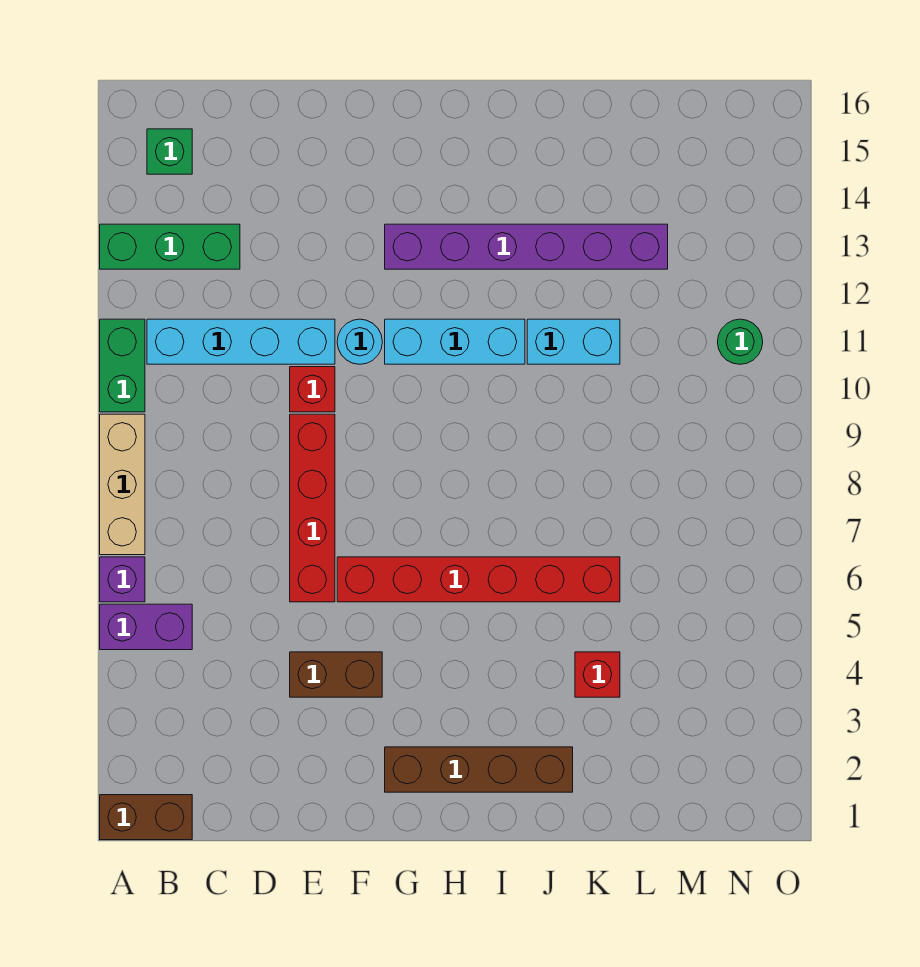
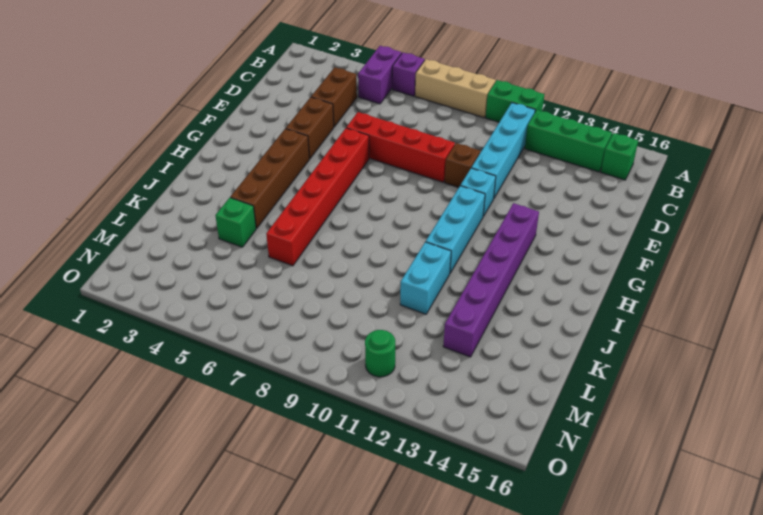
brown 1x2 brick [100,795,192,840] -> brown 1x2 brick moved to [311,67,357,127]
green 1x3 brick [100,224,240,269] -> green 1x3 brick turned to [525,110,612,172]
red 1x1 brick [290,367,335,412] -> brown 1x1 brick [444,143,480,187]
cyan 1x1 round brick [337,319,382,364] -> cyan 1x1 brick [461,168,496,217]
brown 1x4 brick [385,747,573,792] -> brown 1x4 brick moved to [230,129,309,229]
red 1x1 brick [575,652,620,697] -> green 1x1 brick [215,198,256,247]

